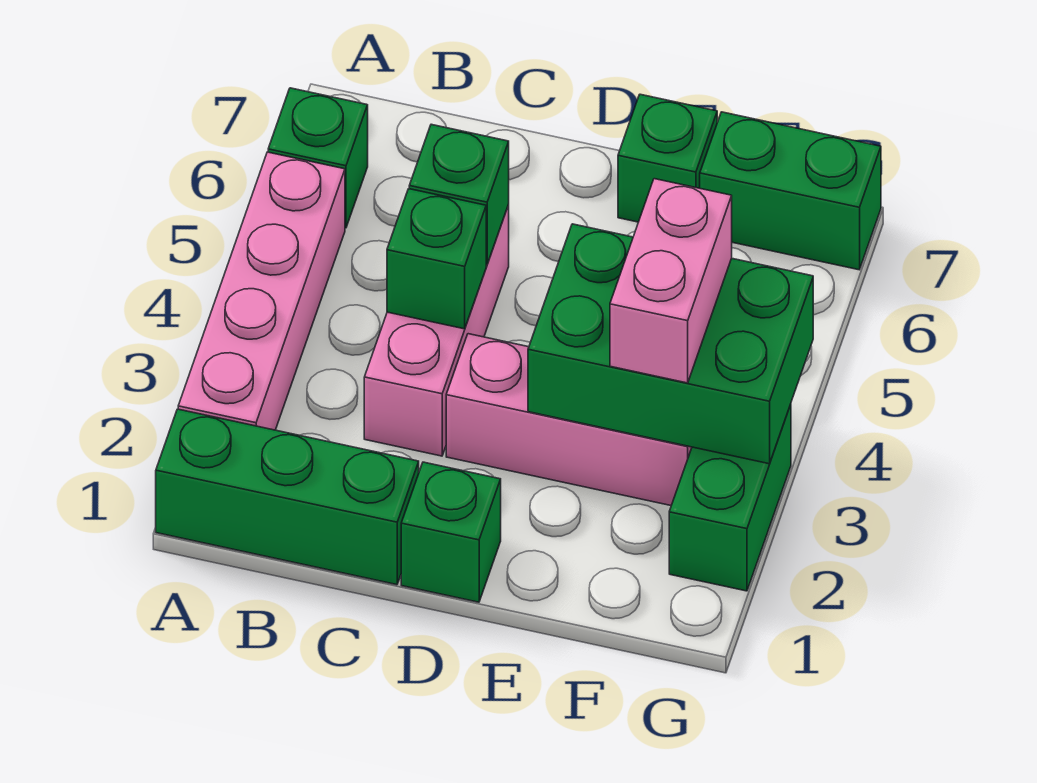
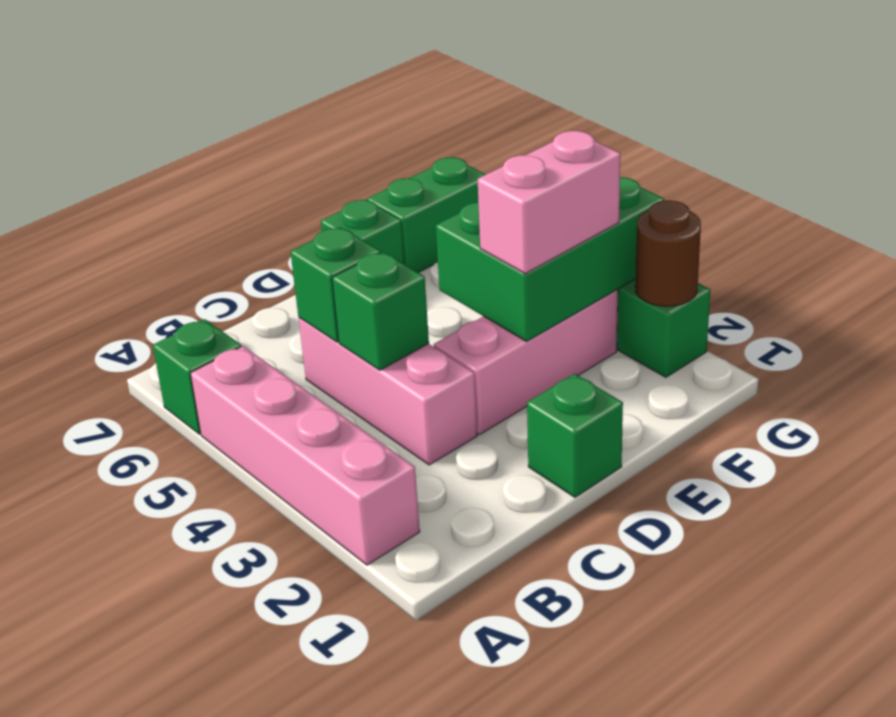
green 1x3 brick [156,409,419,585] -> none
pink 1x2 brick [610,179,732,383] -> pink 1x2 brick turned to [478,131,620,274]
none -> brown 1x1 round brick [635,200,701,306]

